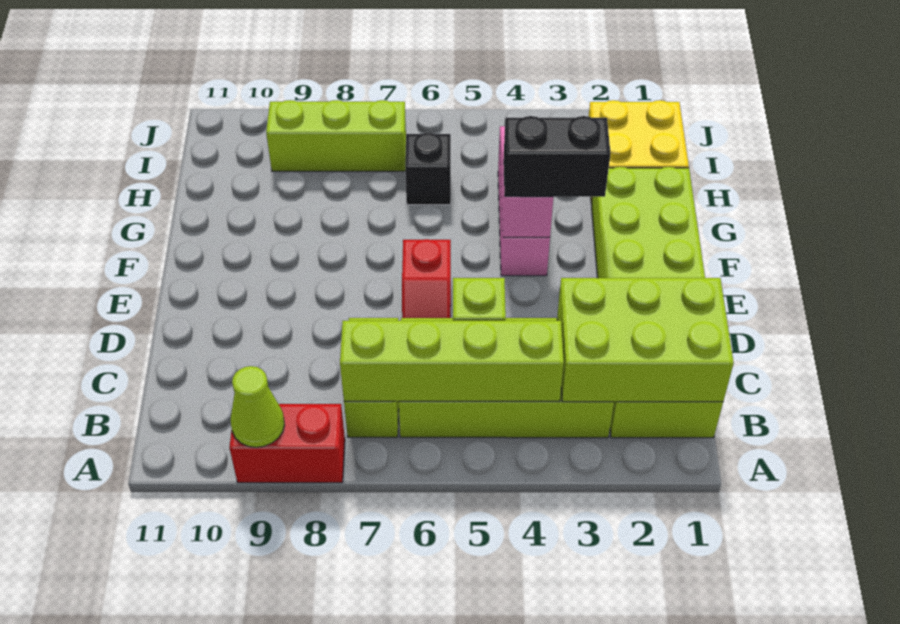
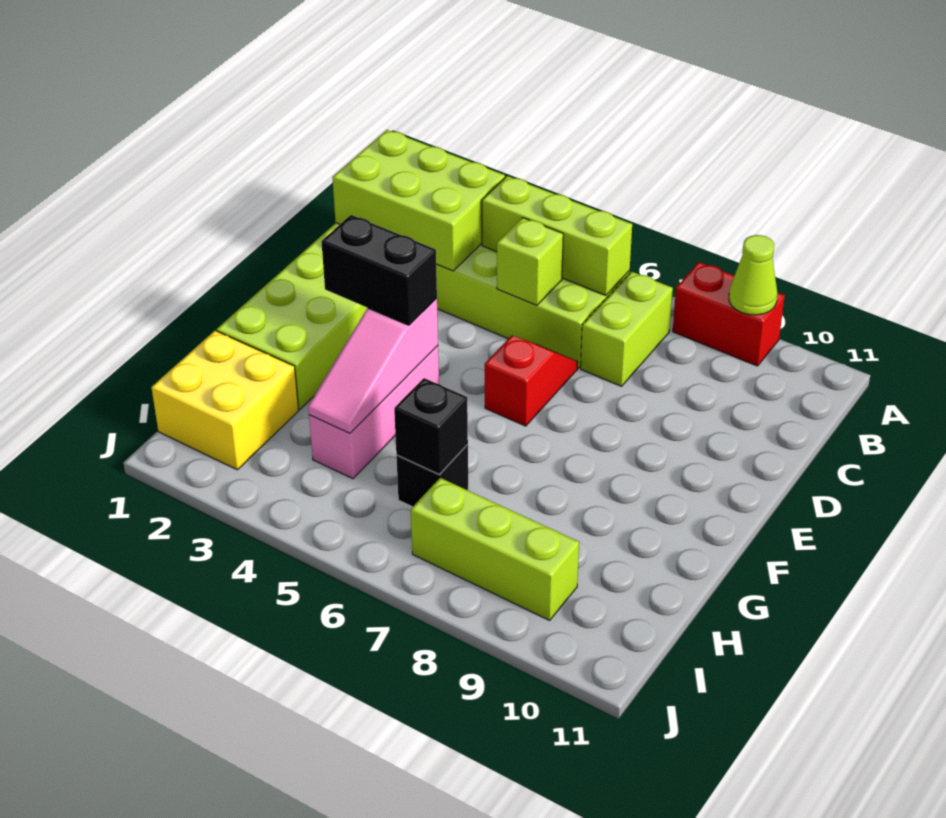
lime 1x4 brick [340,321,564,402] -> lime 1x3 brick [482,176,632,296]
none -> black 1x1 brick [394,378,468,474]

